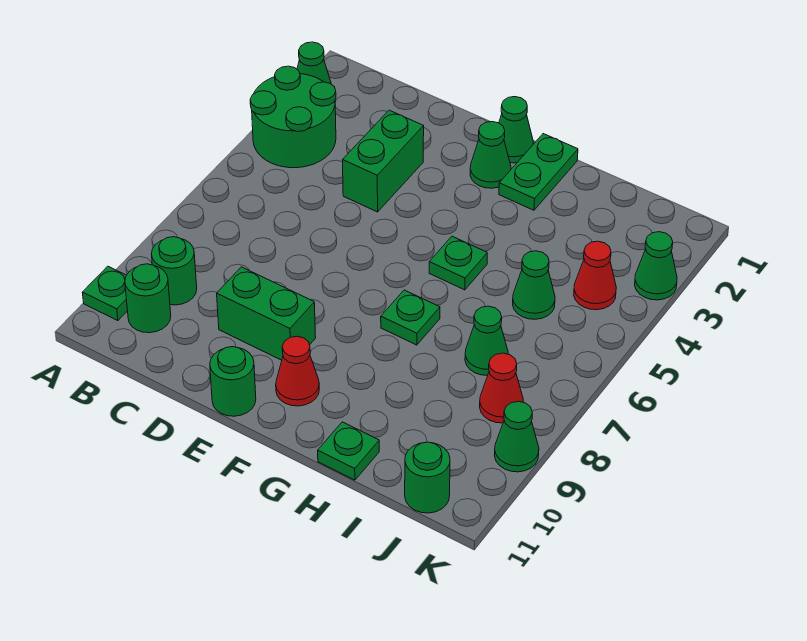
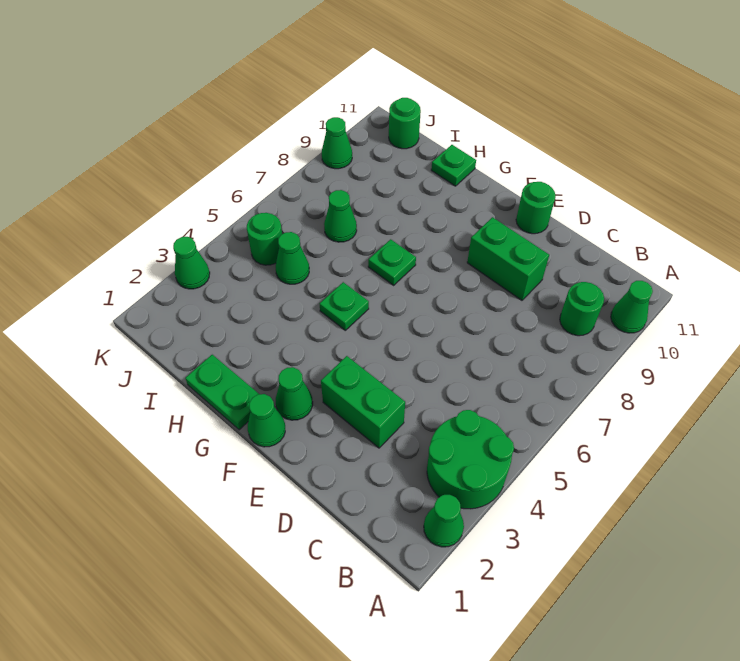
green 1x1 plate [82,266,128,321] -> green 1x1 cone [611,281,653,333]
green 1x1 round brick [125,264,171,333] -> green 1x1 round brick moved to [247,213,282,265]
green 1x2 brick [343,110,424,212] -> green 1x2 brick turned to [321,356,405,448]
red 1x1 cone [276,336,319,406] -> none
green 1x2 plate [499,134,578,210] -> green 1x2 plate turned to [185,355,259,430]
red 1x1 cone [574,241,616,310] -> none
red 1x1 cone [480,353,523,423] -> none

